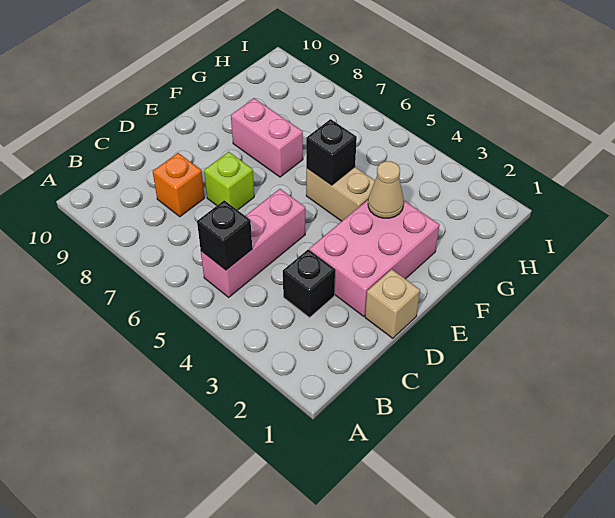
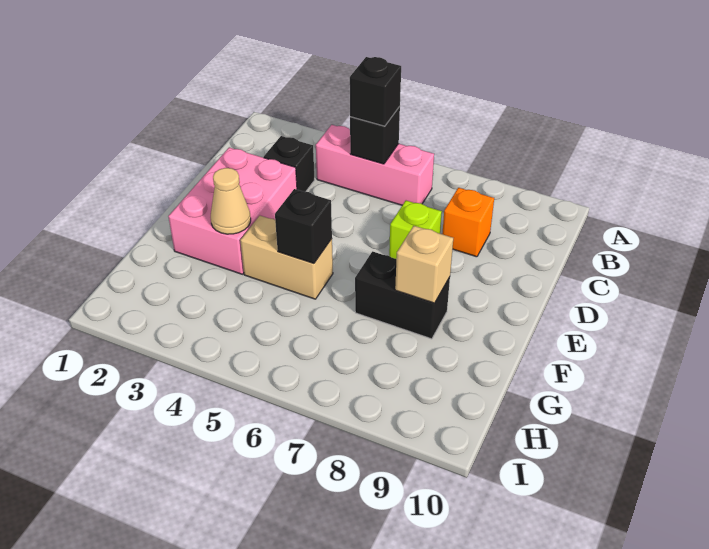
pink 1x3 brick [201,189,305,297] -> pink 1x3 brick turned to [316,125,434,205]
none -> black 1x1 brick [350,57,401,126]
tan 1x1 brick [365,269,420,338] -> tan 1x1 brick moved to [395,226,453,303]
pink 1x2 brick [231,98,303,177] -> black 1x2 brick [355,251,450,339]

